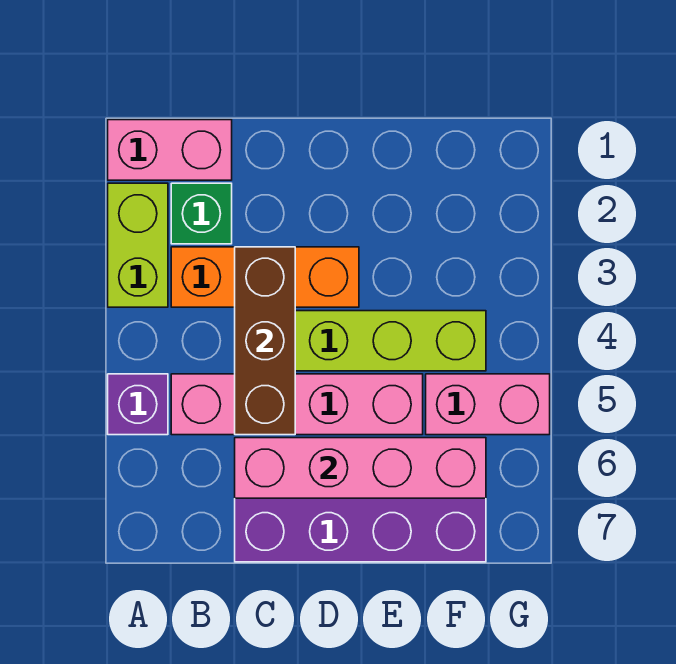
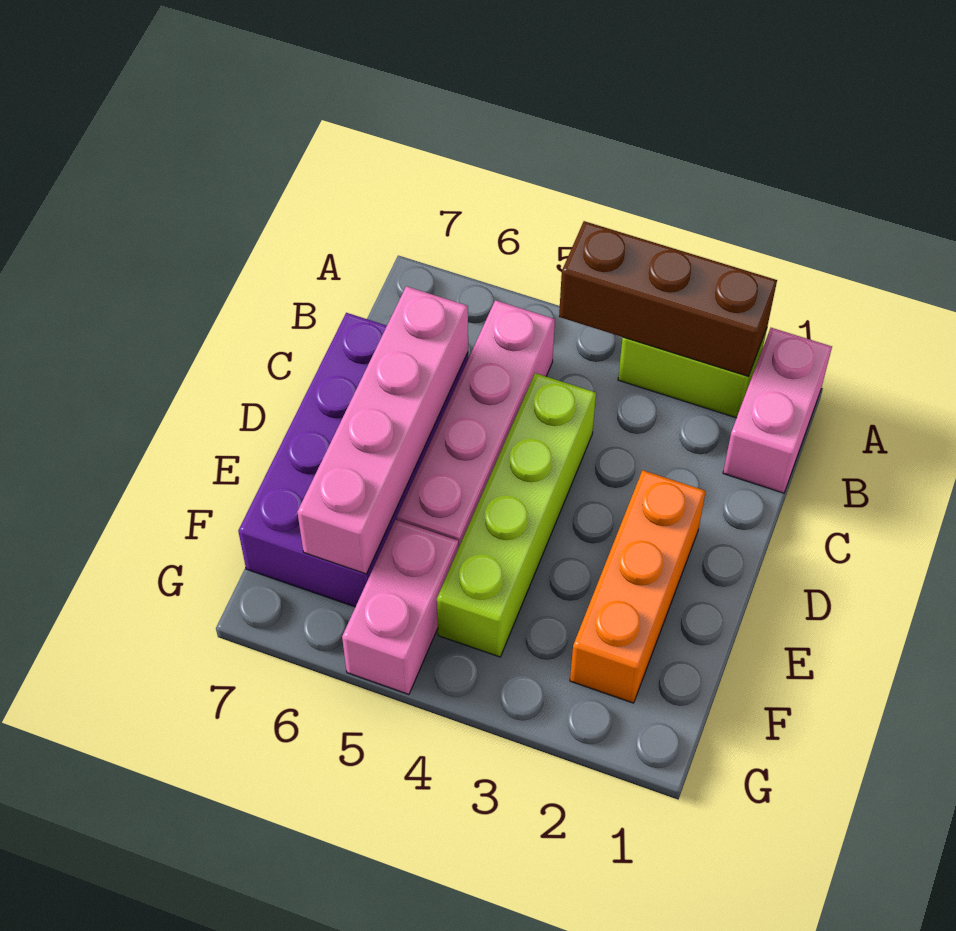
purple 1x1 brick [108,374,168,435] -> none
green 1x1 brick [171,183,232,244] -> none
orange 1x3 brick [171,247,359,307] -> orange 1x3 brick moved to [570,470,706,703]
brown 1x3 brick [235,247,295,435] -> brown 1x3 brick moved to [559,221,777,377]

